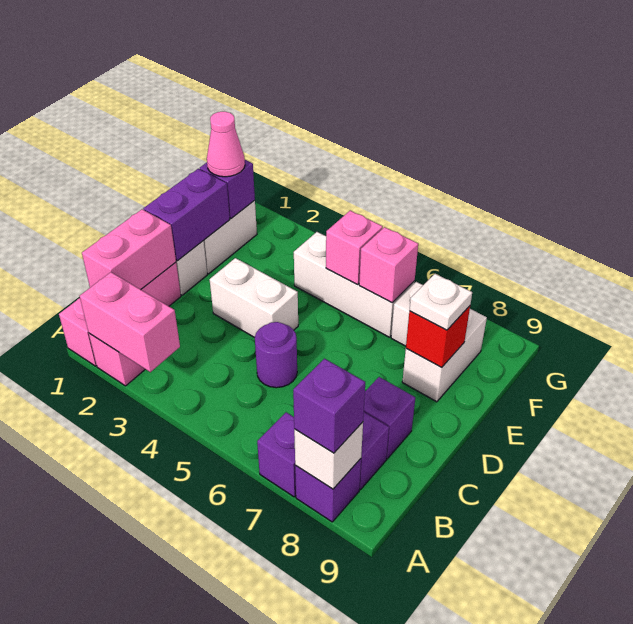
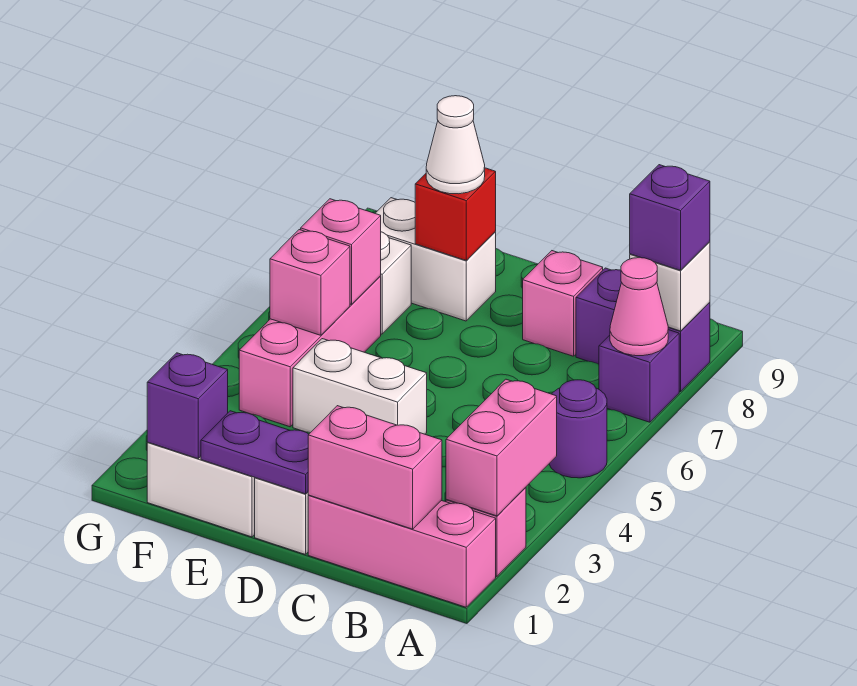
purple 1x1 round brick [255,322,297,388] -> purple 1x1 round brick moved to [549,380,607,478]
purple 1x1 brick [364,377,415,459] -> pink 1x1 brick [523,251,603,356]
purple 1x2 brick [144,169,230,261] -> purple 1x2 plate [201,411,309,494]
white 1x2 brick [210,258,298,338] -> white 1x2 brick turned to [293,339,427,434]
white 1x1 plate [409,274,472,330] -> white 1x1 cone [426,96,485,194]
pink 1x1 cone [207,112,245,177] -> pink 1x1 cone moved to [610,258,668,356]
white 1x3 brick [294,232,415,337] -> pink 1x3 brick [239,276,381,427]

